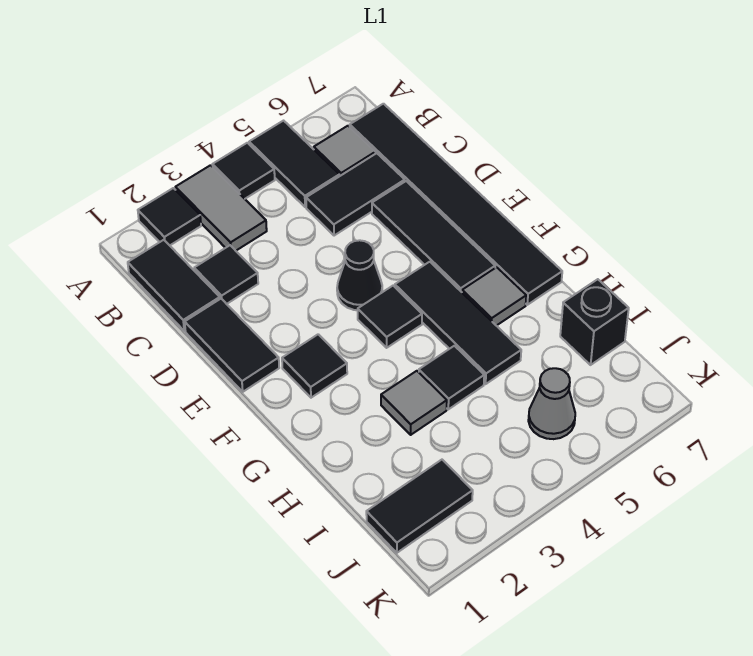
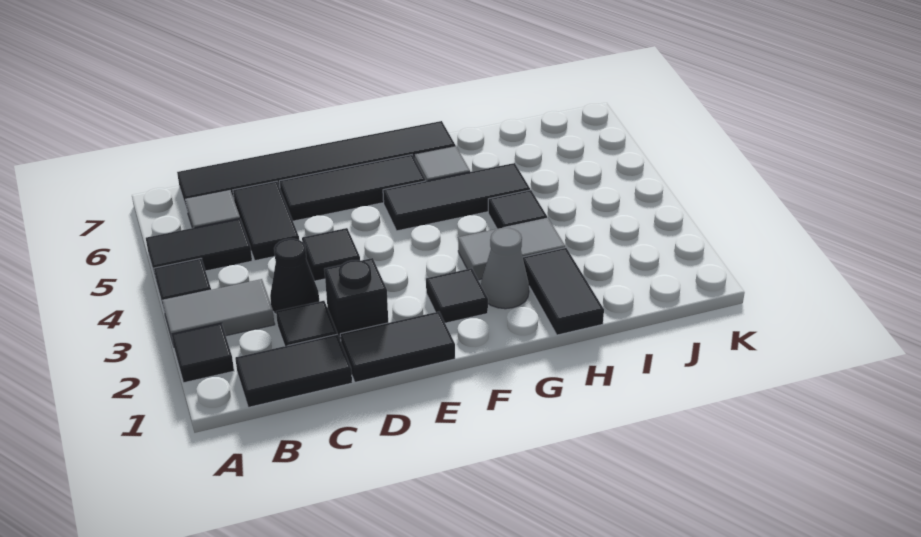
black 1x1 cone [337,240,382,310] -> black 1x1 cone moved to [270,239,319,314]
black 1x1 tile [358,286,422,348] -> black 1x1 tile moved to [302,228,360,281]
grey 1x1 tile [381,371,447,435] -> grey 1x2 tile [458,218,565,280]
black 1x1 brick [560,279,629,365] -> black 1x1 brick moved to [324,258,388,341]
black 1x2 tile [366,460,473,553] -> black 1x2 tile moved to [523,248,604,335]
grey 1x1 cone [528,368,575,439] -> grey 1x1 cone moved to [481,228,529,309]

